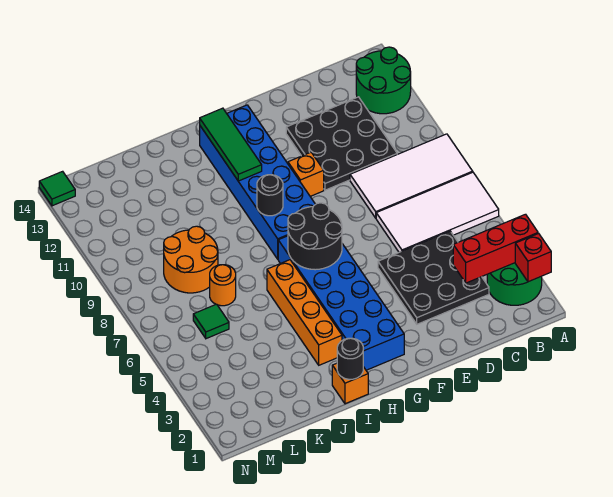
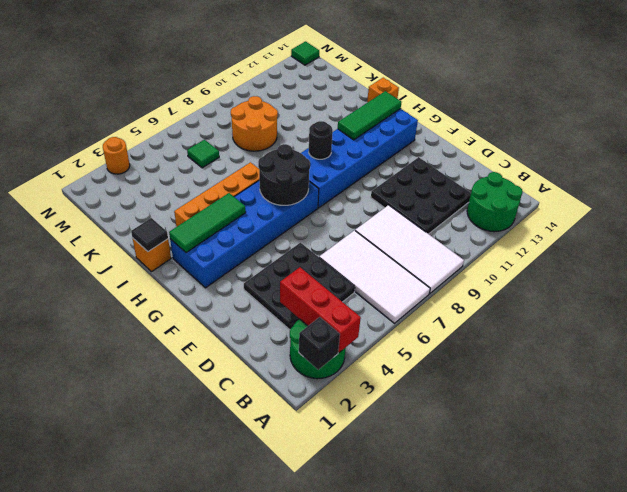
red 1x1 brick [515,233,551,282] -> black 1x1 brick [299,317,340,370]
orange 1x1 brick [288,152,324,196] -> orange 1x1 brick moved to [367,78,399,103]
none -> green 1x3 tile [169,193,246,253]
black 1x1 round brick [337,338,363,379] -> black 1x1 tile [131,218,168,252]
orange 1x1 round brick [210,265,236,306] -> orange 1x1 round brick moved to [103,137,130,174]

